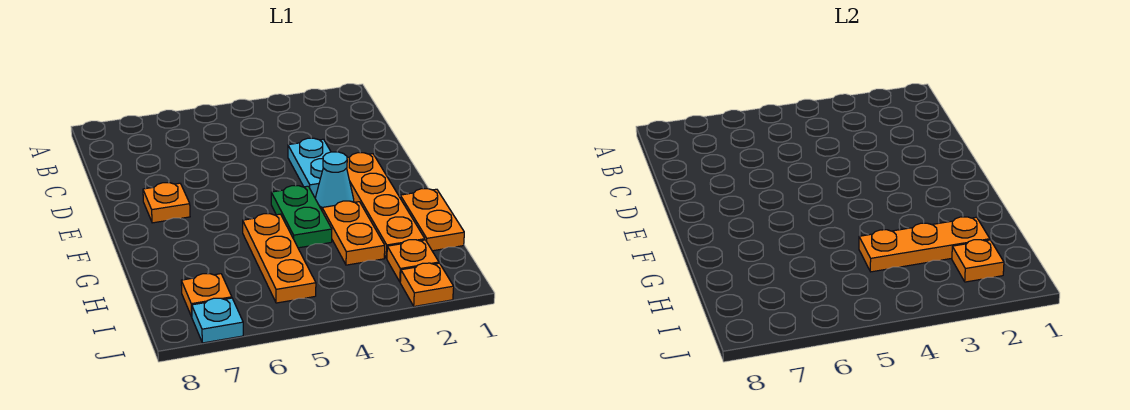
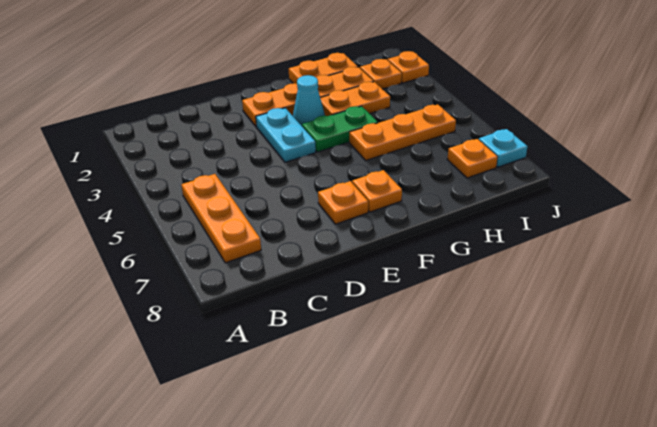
cyan 1x2 plate [288,138,331,197] -> cyan 1x2 plate turned to [256,108,316,162]
orange 1x3 plate [859,217,990,272] -> orange 1x3 plate moved to [181,174,261,263]
orange 1x1 plate [952,240,1004,282] -> orange 1x1 plate moved to [352,170,402,212]

